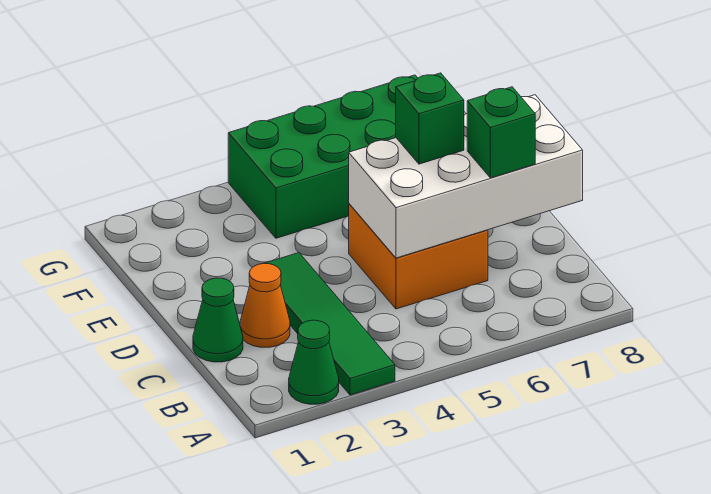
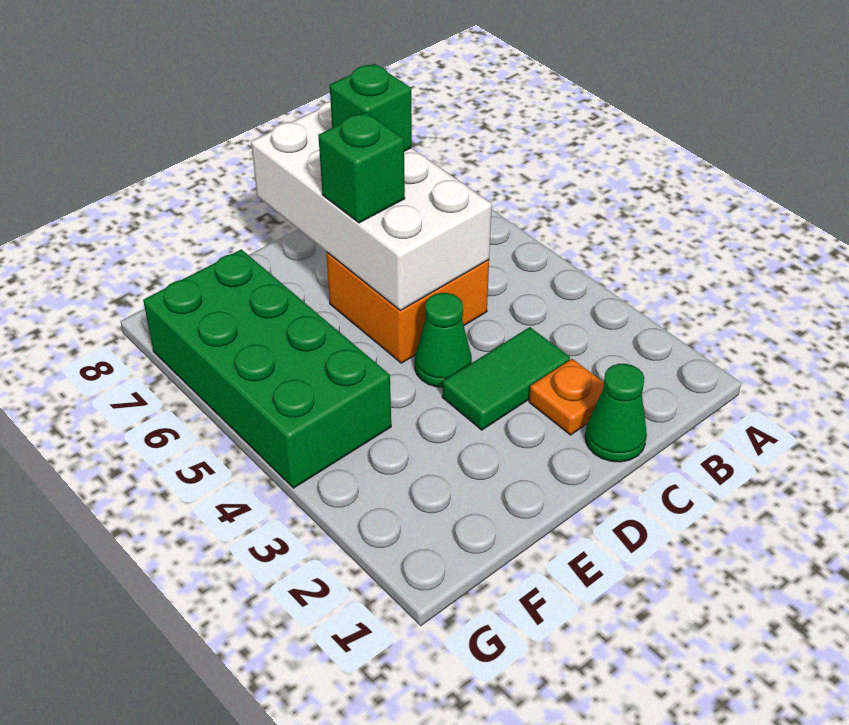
green 1x1 cone [289,320,339,404] -> green 1x1 cone moved to [415,293,472,387]
green 1x4 tile [264,253,395,395] -> green 1x2 tile [442,327,570,430]
orange 1x1 cone [240,264,290,347] -> orange 1x1 plate [529,359,604,435]

